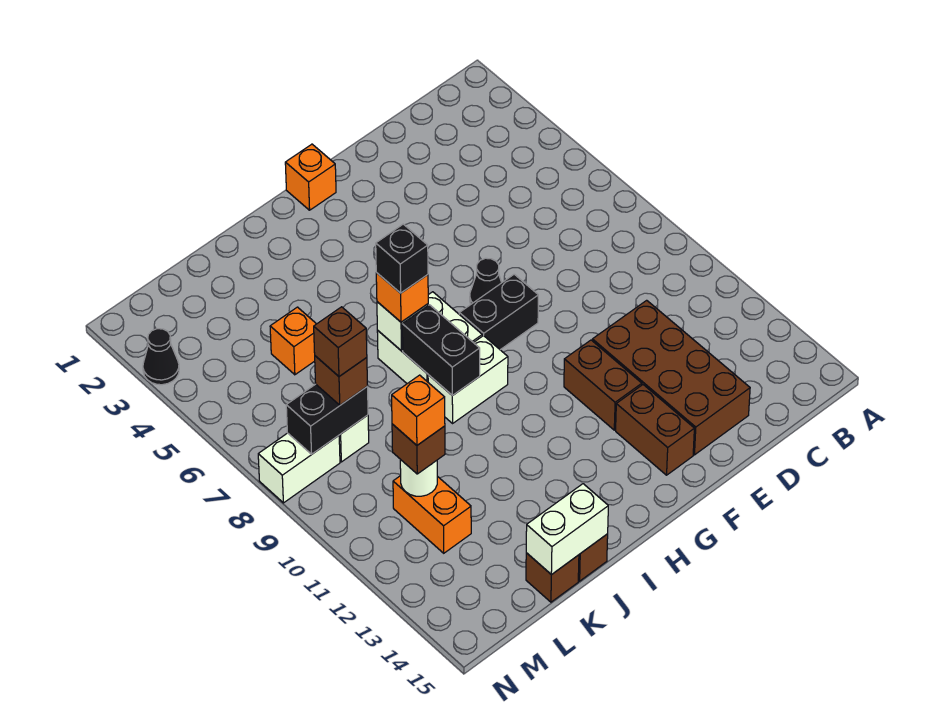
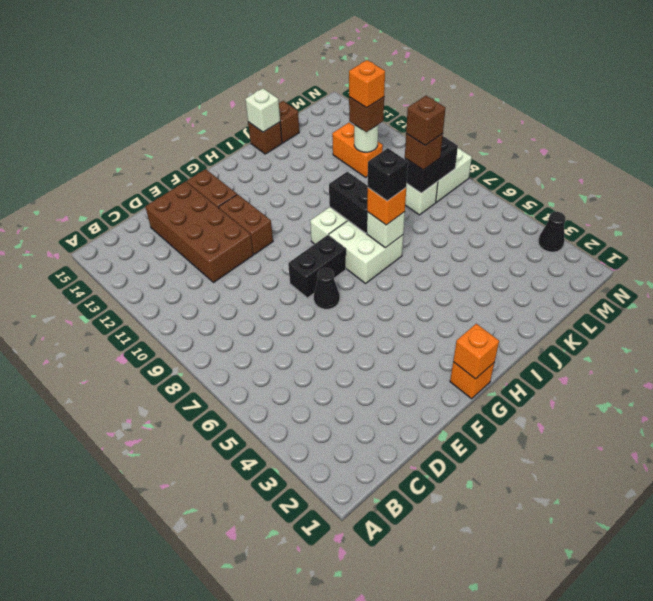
white 1x2 brick [526,484,608,575] -> white 1x1 brick [245,89,280,132]
orange 1x1 brick [270,307,316,375] -> orange 1x1 brick moved to [453,324,499,379]

